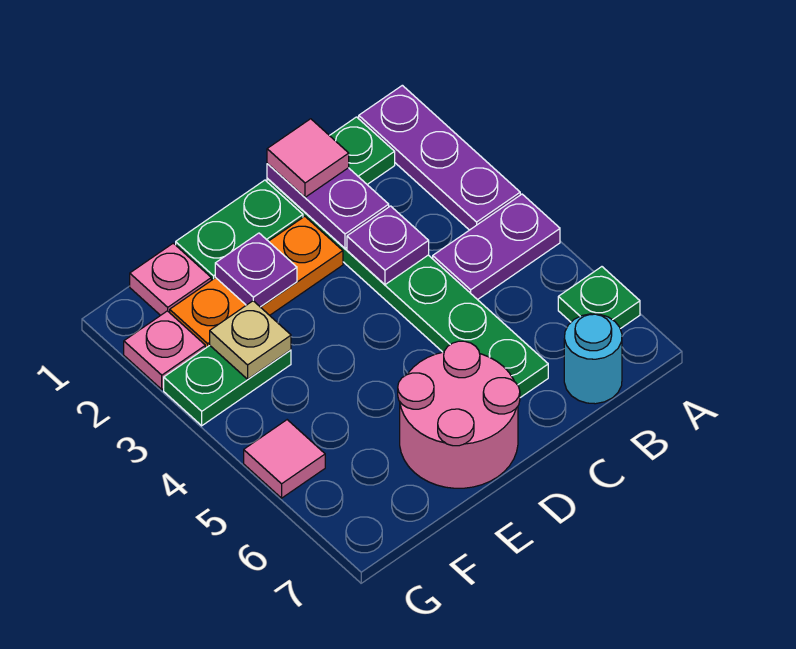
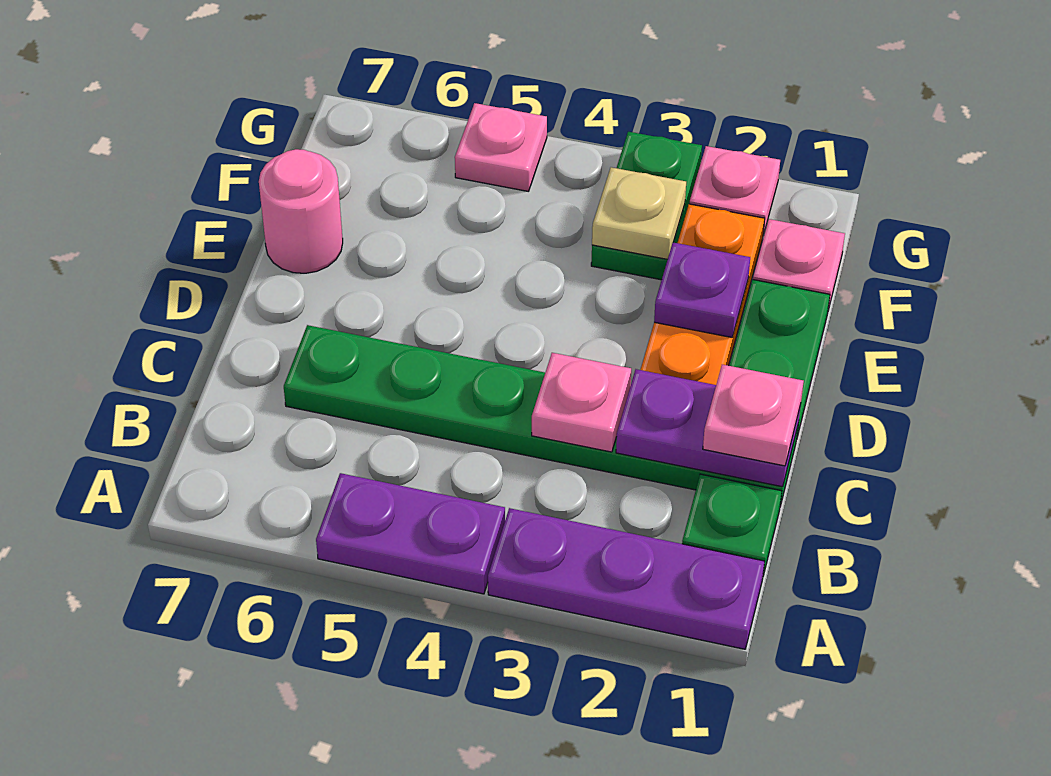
purple 1x2 plate [433,194,560,300] -> purple 1x2 plate turned to [316,473,505,594]
green 1x1 plate [558,267,640,329] -> none
cyan 1x1 round brick [564,314,622,404] -> none
pink 1x1 tile [267,119,349,197] -> pink 1x1 plate [703,365,804,466]
purple 1x1 plate [347,206,429,285] -> pink 1x1 plate [532,353,631,452]
pink 2x2 round brick [398,341,520,488] -> pink 1x1 round brick [259,149,343,273]
pink 1x1 tile [244,420,325,498] -> pink 1x1 plate [455,103,547,191]

